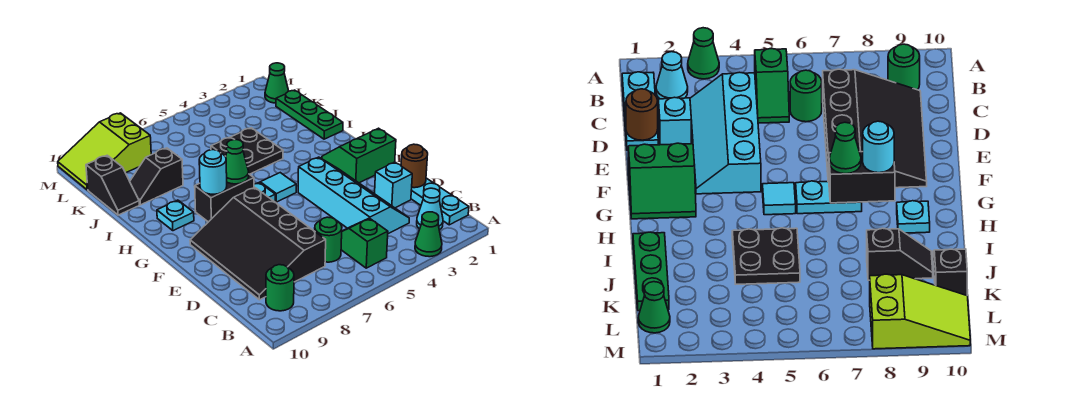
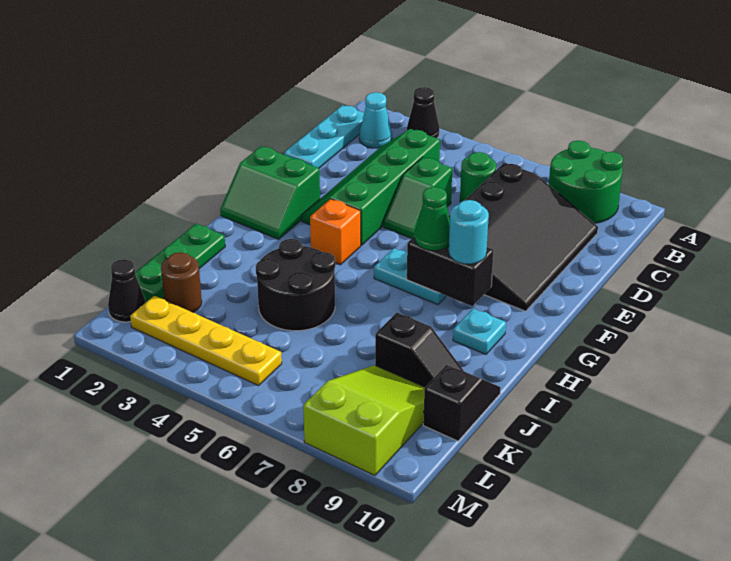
green 1x1 cone [415,212,442,257] -> black 1x1 cone [407,87,440,138]
green 1x2 slope [341,218,388,268] -> green 1x2 slope moved to [384,157,452,238]
green 1x1 round brick [266,265,294,311] -> green 2x2 round brick [549,141,623,223]
cyan 2x4 slope [298,157,409,234] -> green 2x4 slope [302,129,440,245]
brown 1x1 round brick [401,144,428,188] -> brown 1x1 round brick moved to [161,252,202,312]
cyan 1x1 brick [375,162,412,208] -> none
none -> orange 1x1 brick [310,199,361,265]
cyan 1x1 tile [260,173,296,202] -> none
black 2x2 plate [211,128,283,174] -> black 2x2 round brick [256,239,335,331]
green 1x1 cone [265,63,288,103] -> black 1x1 cone [108,259,146,322]
none -> yellow 1x4 plate [130,296,282,386]
lime 2x3 slope [58,113,151,190] -> lime 2x3 slope turned to [303,365,425,476]

